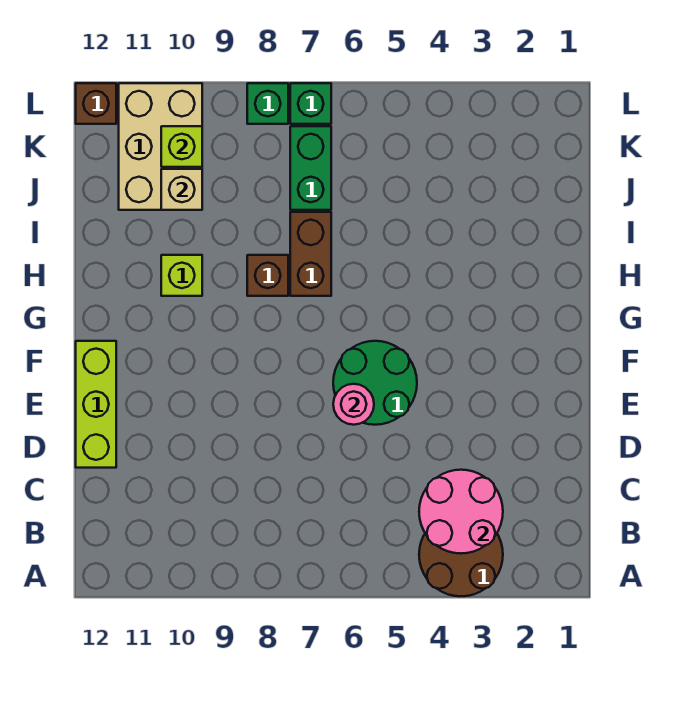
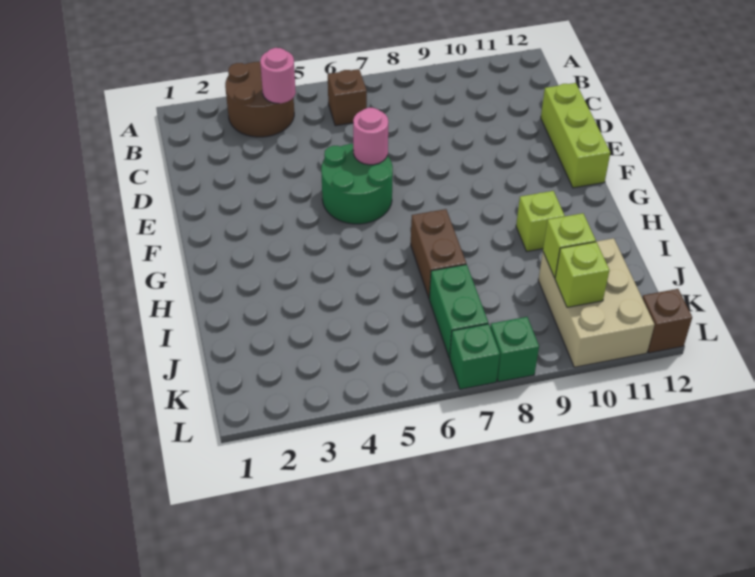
pink 2x2 round brick [419,470,503,553] -> pink 1x1 round brick [260,48,296,103]
brown 1x1 brick [247,255,288,296] -> brown 1x1 brick moved to [328,69,367,126]
tan 1x1 brick [161,169,202,210] -> lime 1x1 brick [543,213,596,278]

